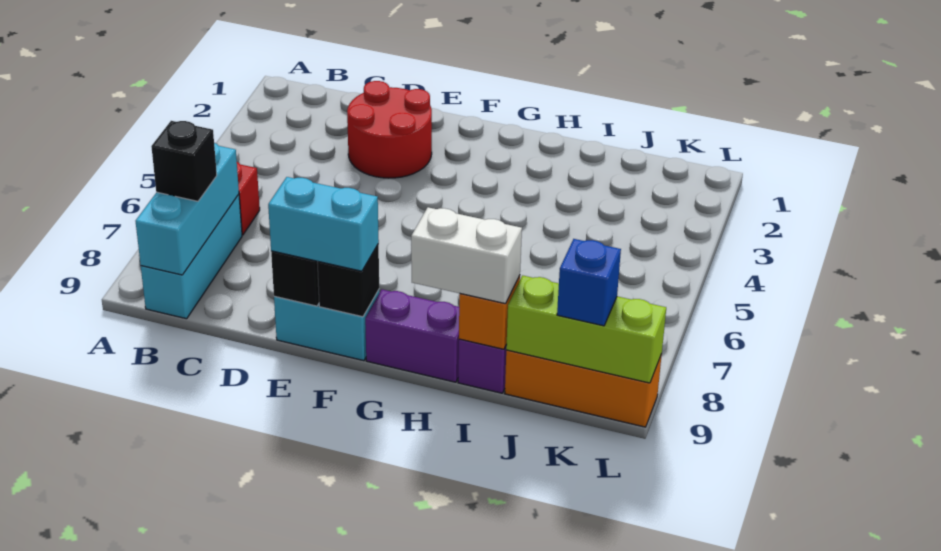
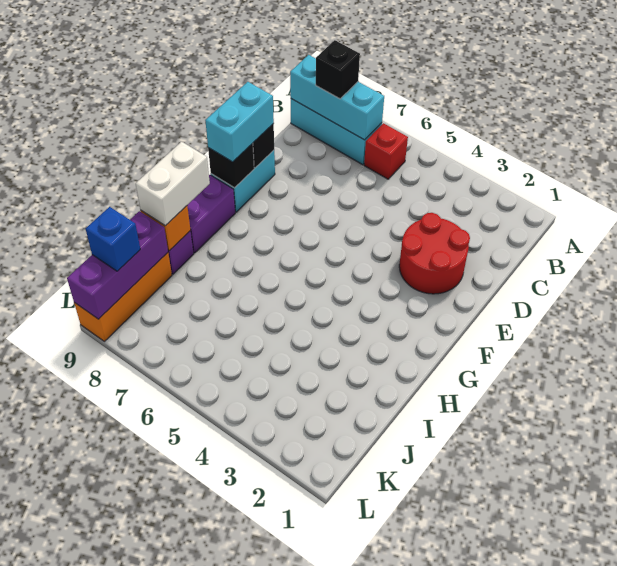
lime 1x3 brick [506,275,666,383] -> purple 1x3 brick [67,211,168,319]

